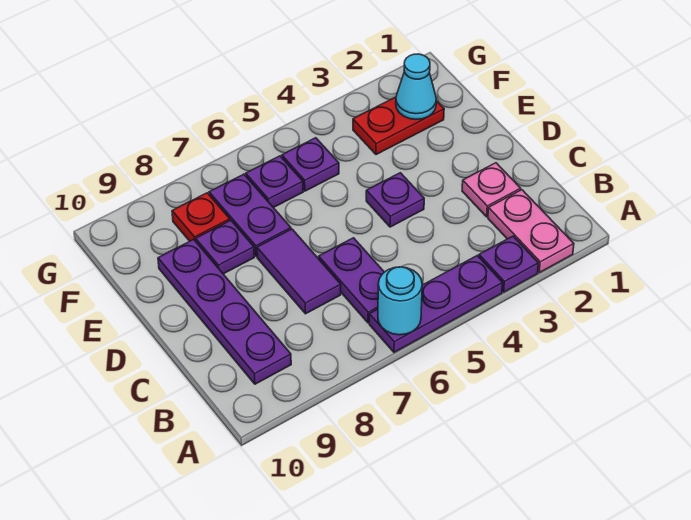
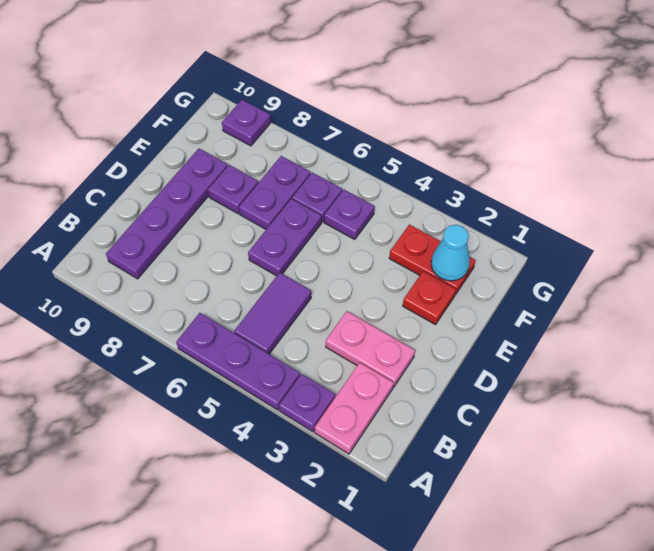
cyan 1x1 round brick [378,267,422,335] -> none
purple 1x2 plate [319,238,384,323] -> purple 1x2 plate moved to [248,199,322,276]
pink 1x1 plate [462,163,521,217] -> pink 1x2 plate [326,311,415,387]
purple 1x2 tile [257,229,341,314] -> purple 1x2 tile moved to [234,272,311,354]
purple 1x1 plate [366,173,424,227] -> purple 1x1 plate moved to [222,100,271,146]
red 1x1 plate [172,193,230,241] -> red 1x1 plate moved to [403,271,456,325]

